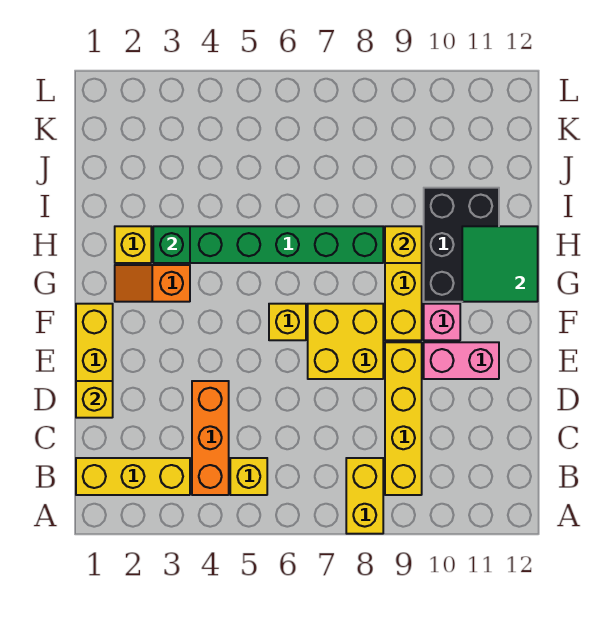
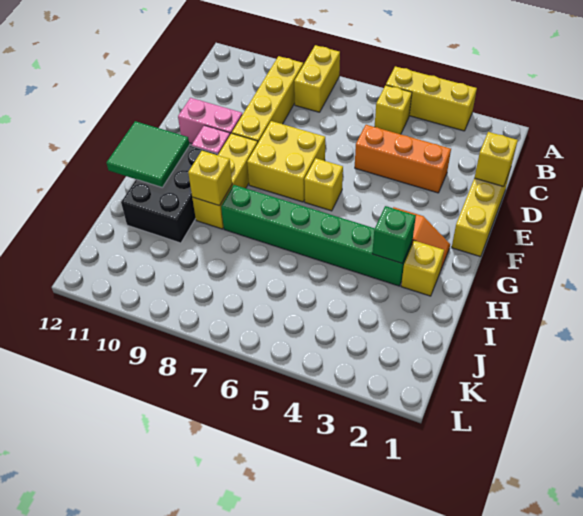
yellow 1x3 brick [76,458,190,495] -> yellow 1x3 brick moved to [386,66,477,131]
orange 1x3 brick [192,381,229,495] -> orange 1x3 brick turned to [355,125,451,193]

